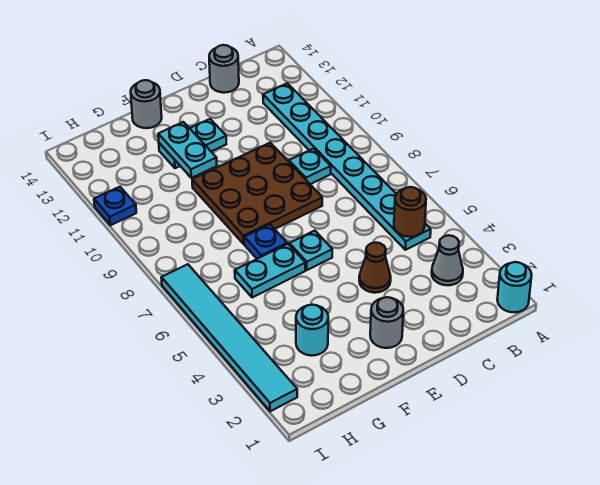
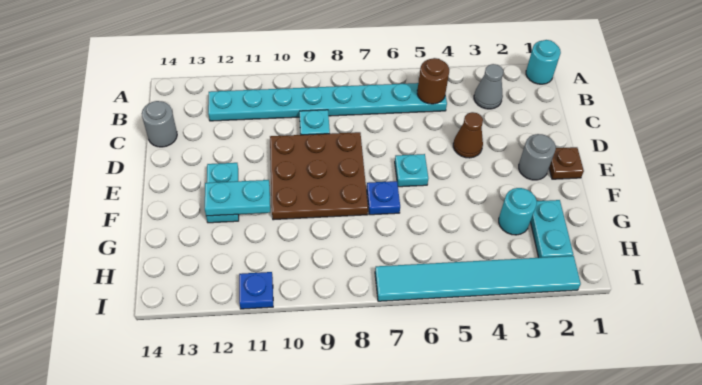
none -> brown 1x1 plate [549,147,584,179]
cyan 1x2 plate [235,244,305,298] -> cyan 1x2 plate moved to [530,200,573,258]
grey 1x1 round brick [131,80,162,128] -> none

